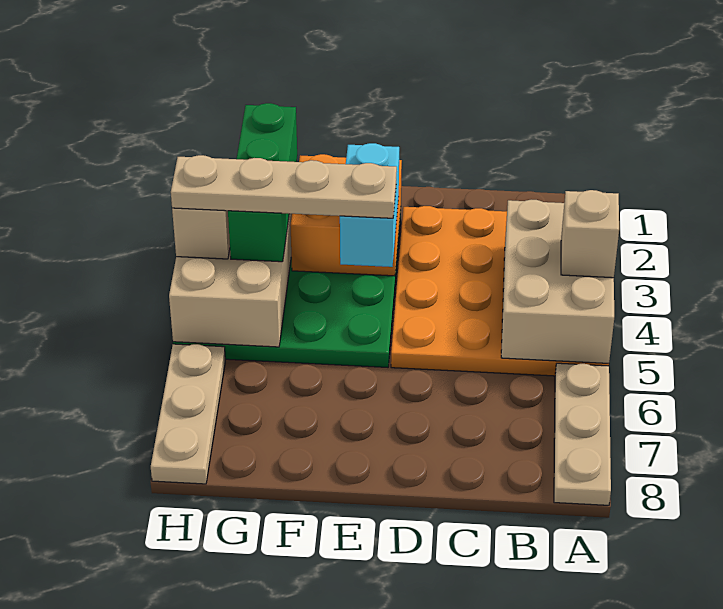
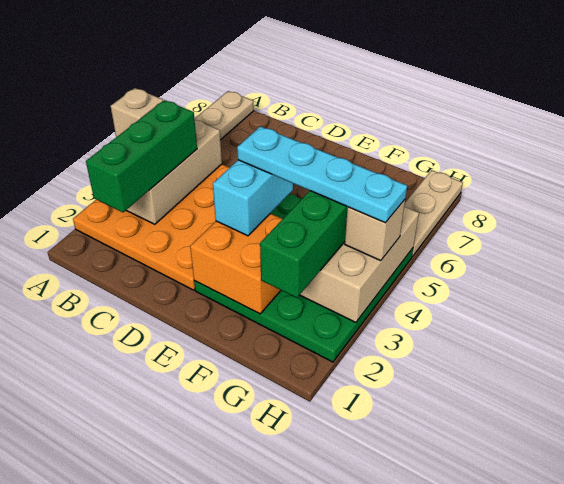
none -> green 1x3 brick [86,100,197,212]
tan 1x4 plate [171,155,397,218] -> cyan 1x4 plate [237,126,407,223]

